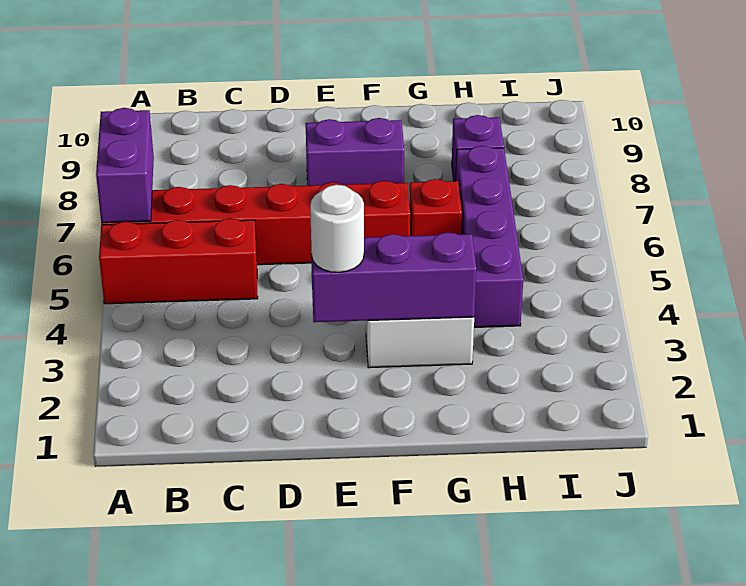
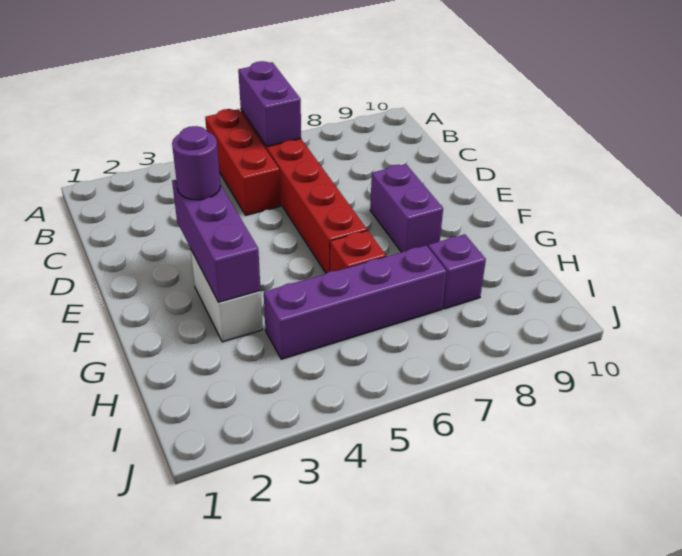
purple 1x2 brick [96,108,154,223] -> purple 1x2 brick turned to [238,61,301,146]
white 1x1 round brick [310,185,364,272] -> purple 1x1 round brick [172,126,220,200]

